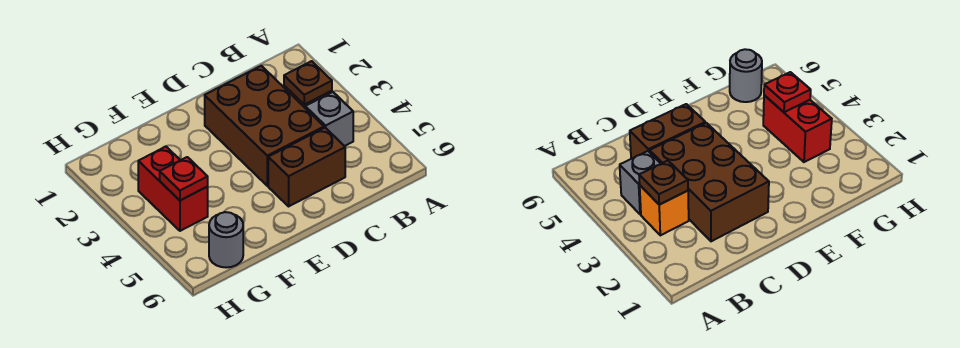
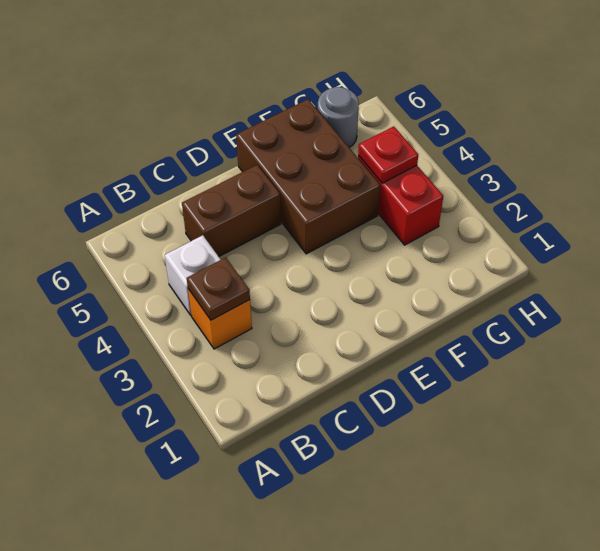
grey 1x1 brick [305,92,353,146] -> white 1x1 brick [165,235,221,315]
brown 2x3 brick [205,66,324,186] -> brown 2x3 brick moved to [236,99,380,254]

